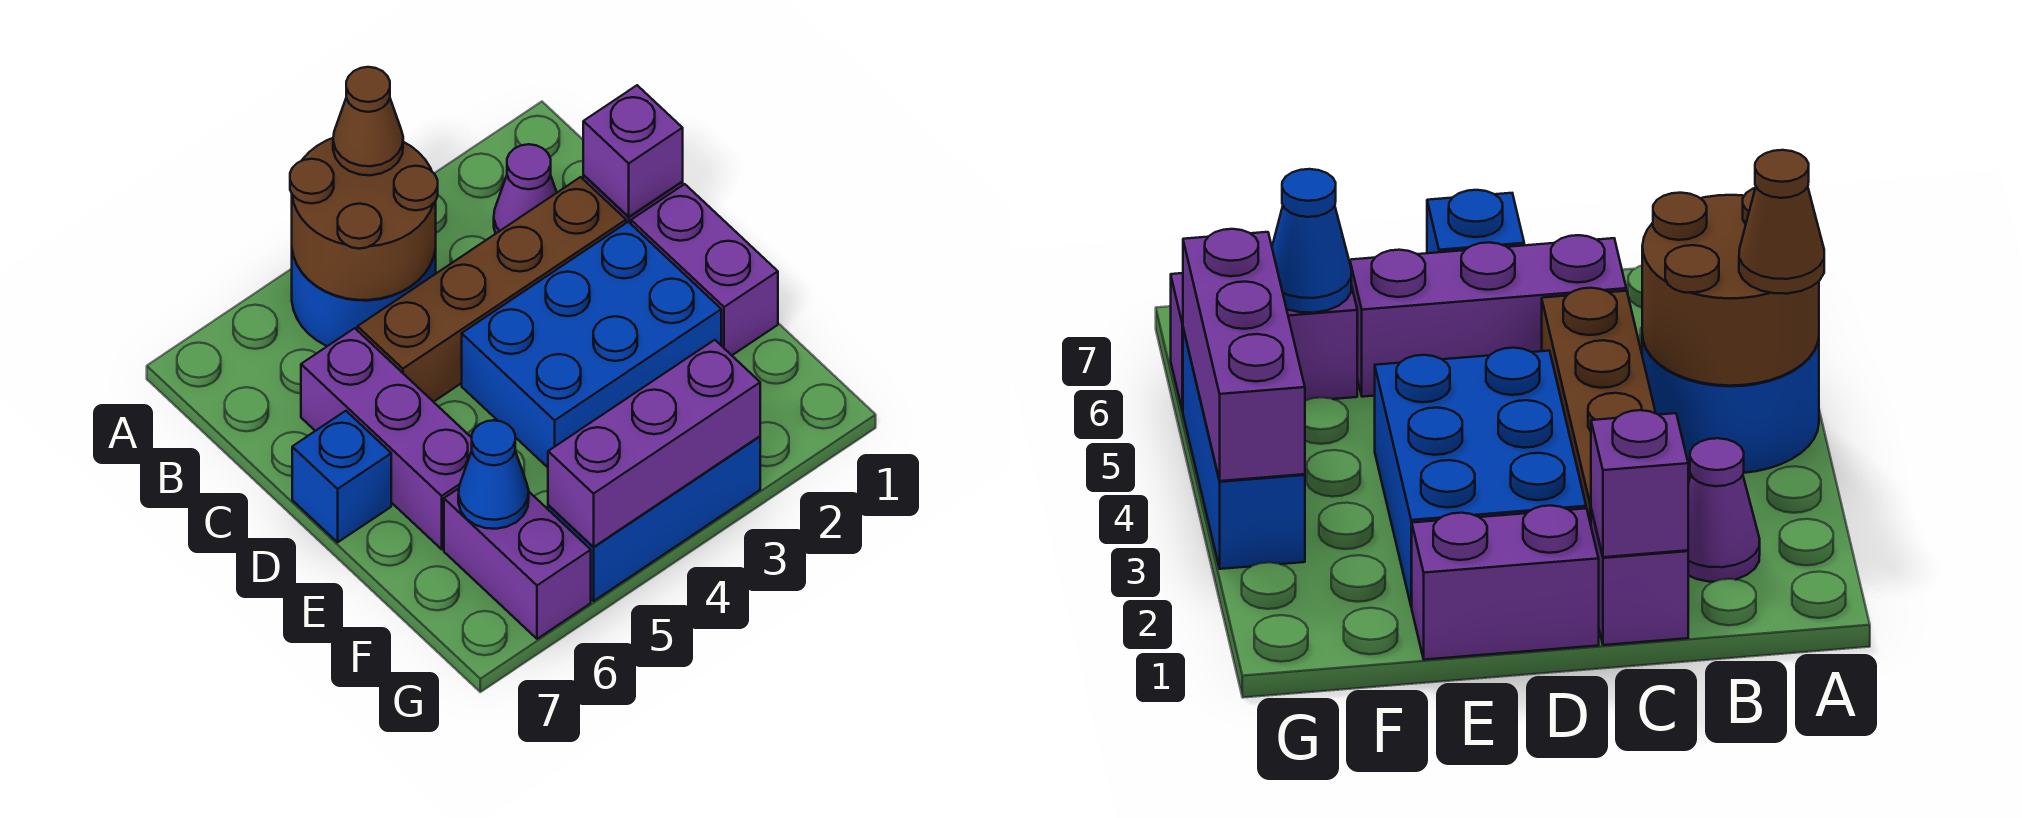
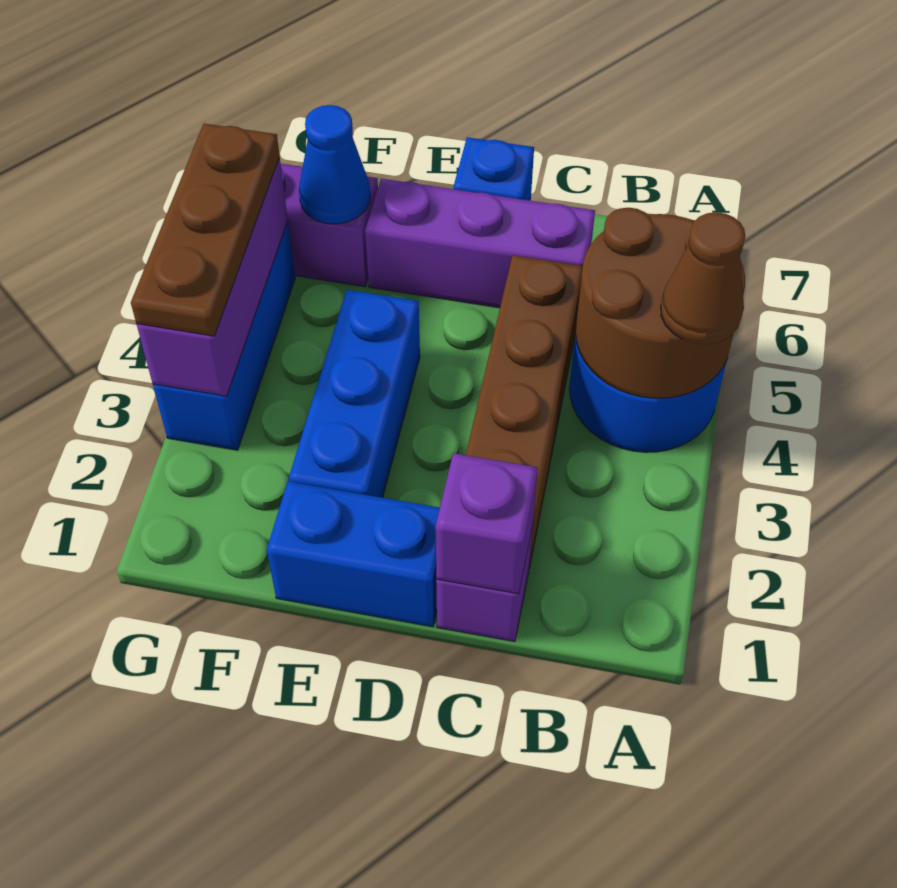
purple 1x1 cone [494,144,557,233] -> none
purple 1x2 brick [631,184,778,355] -> blue 1x2 brick [267,481,440,627]
blue 2x3 brick [462,222,721,467] -> blue 1x3 brick [289,290,420,498]
none -> brown 1x3 plate [131,124,280,336]

